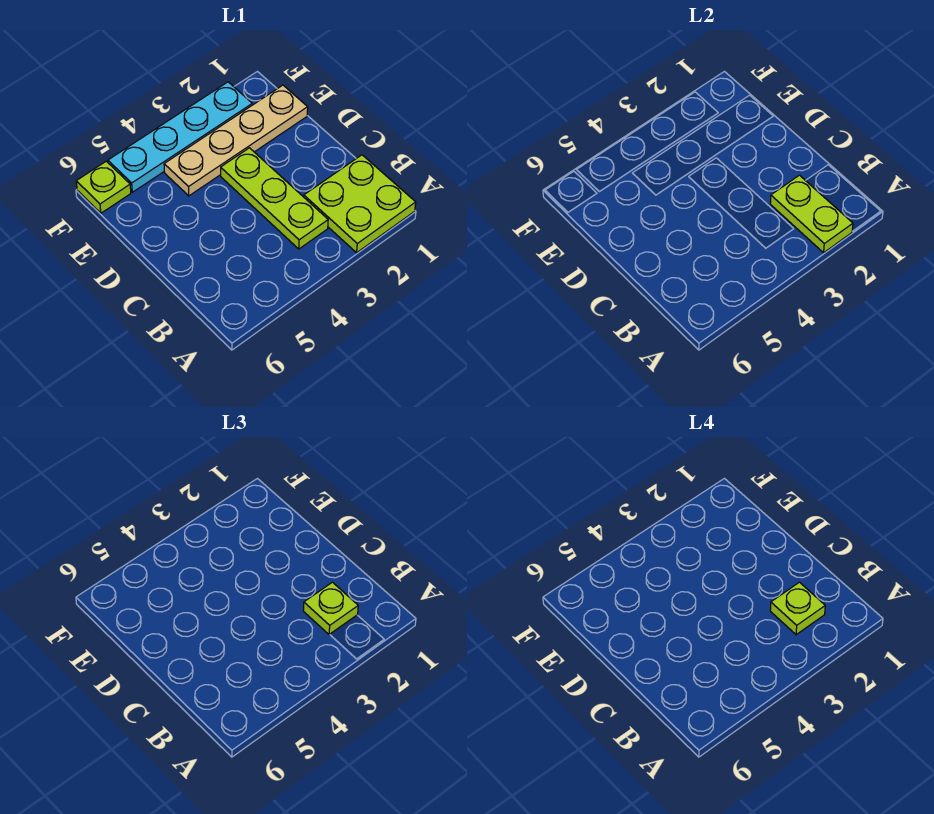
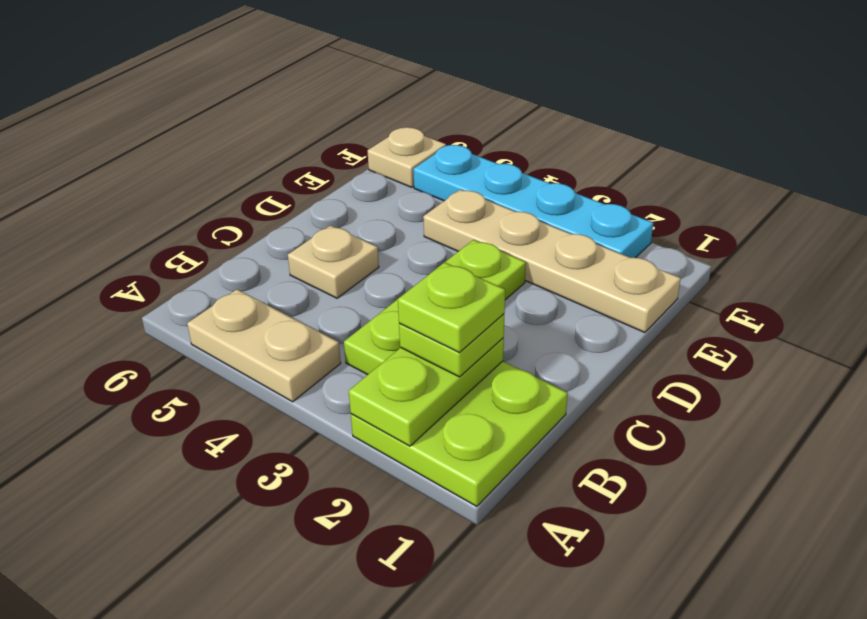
none -> tan 1x2 plate [187,289,341,402]
none -> tan 1x1 plate [288,225,379,298]
lime 1x1 plate [76,161,131,213] -> tan 1x1 plate [367,127,446,187]

